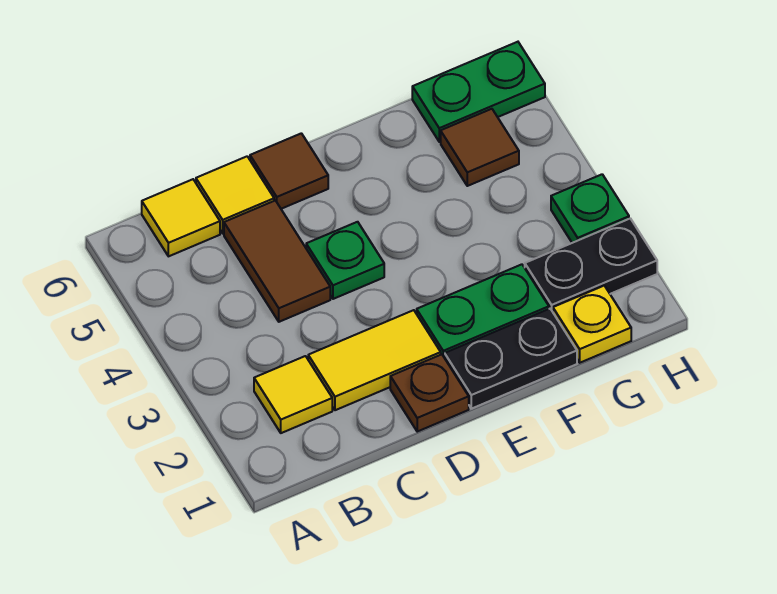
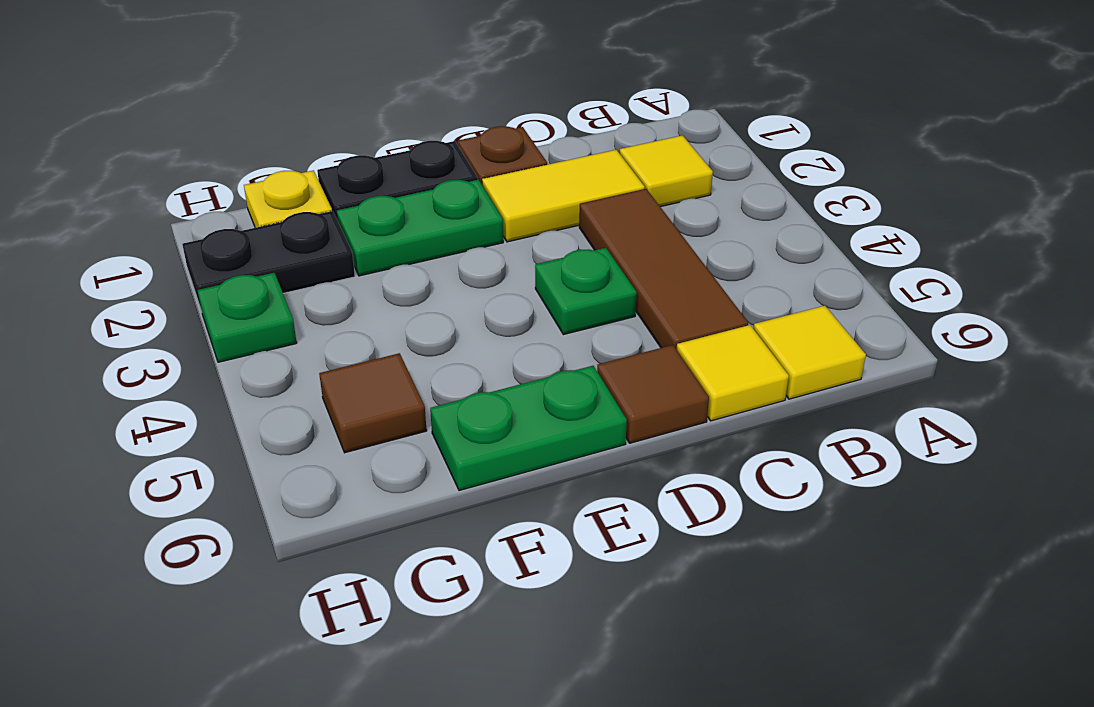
brown 1x2 tile [224,200,330,322] -> brown 1x3 tile [579,189,748,349]
green 1x2 plate [412,42,545,142] -> green 1x2 plate moved to [430,366,627,491]

